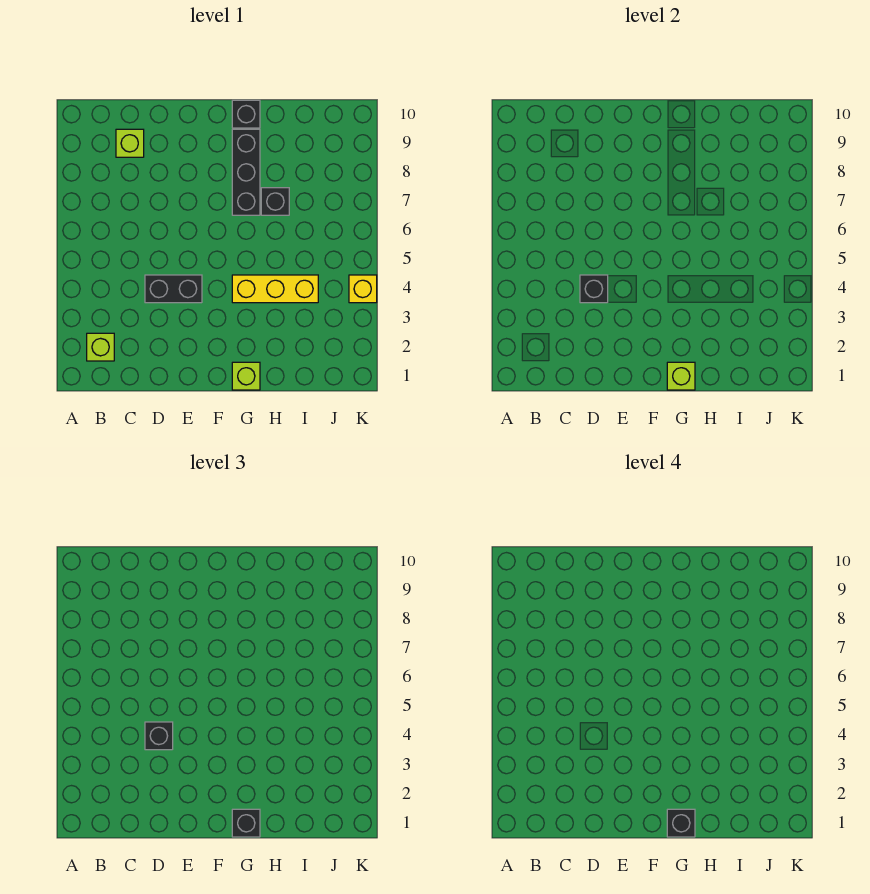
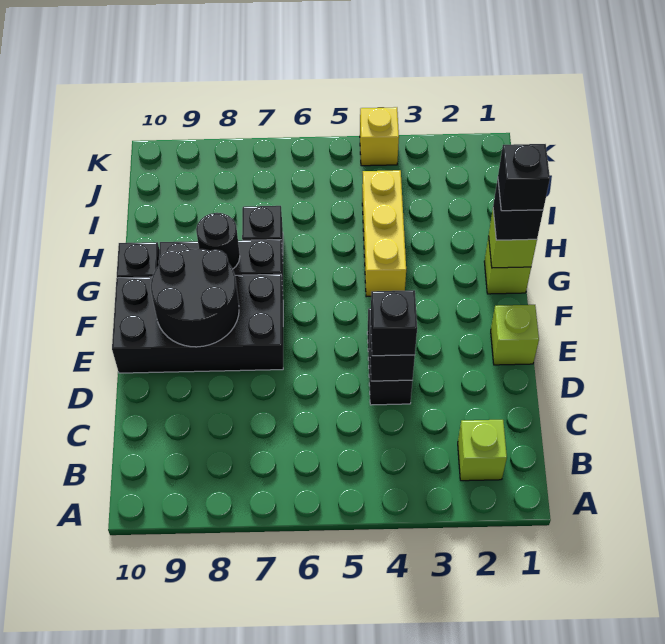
lime 1x1 brick [116,129,144,157] -> lime 1x1 brick moved to [491,305,539,365]
none -> black 2x4 brick [112,274,283,373]
none -> black 2x2 round brick [151,249,239,347]
none -> black 1x1 round brick [196,213,240,269]

